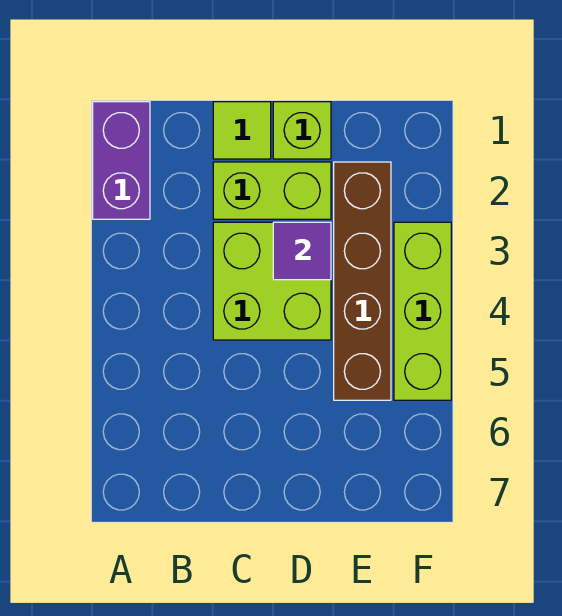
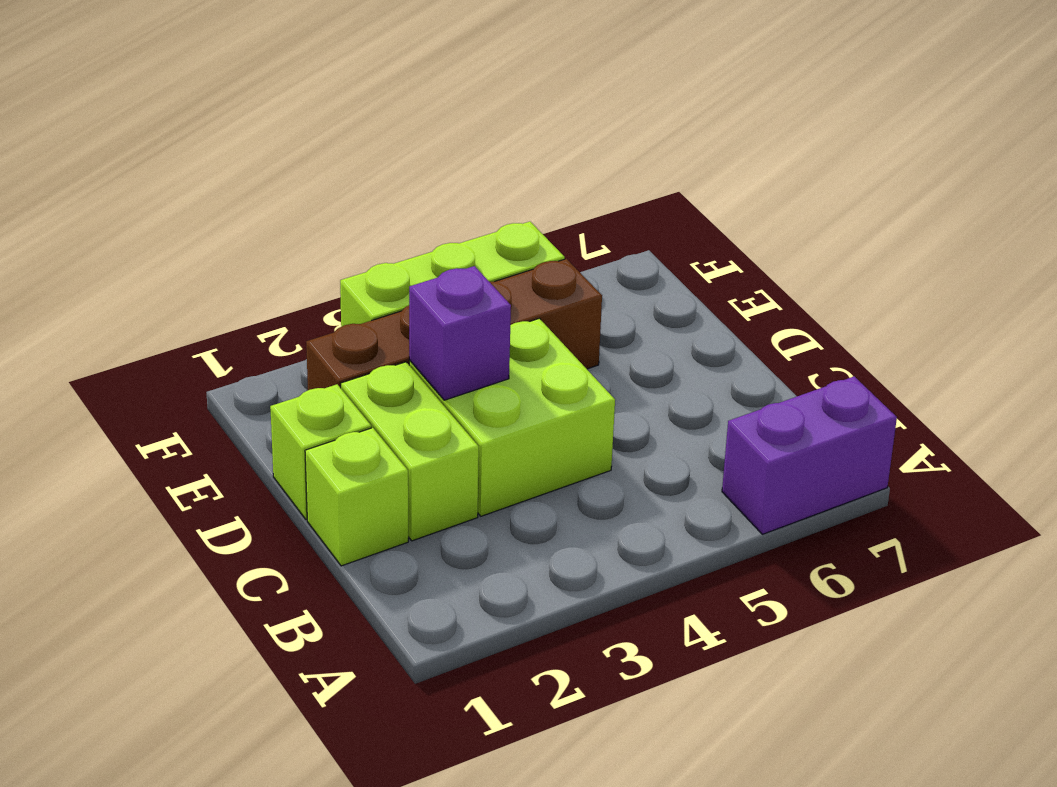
purple 1x2 brick [93,102,150,219] -> purple 1x2 brick moved to [722,376,897,534]
lime 1x1 tile [213,102,271,159] -> lime 1x1 brick [305,428,408,566]
purple 1x1 tile [273,222,331,280] -> purple 1x1 brick [409,266,511,400]

